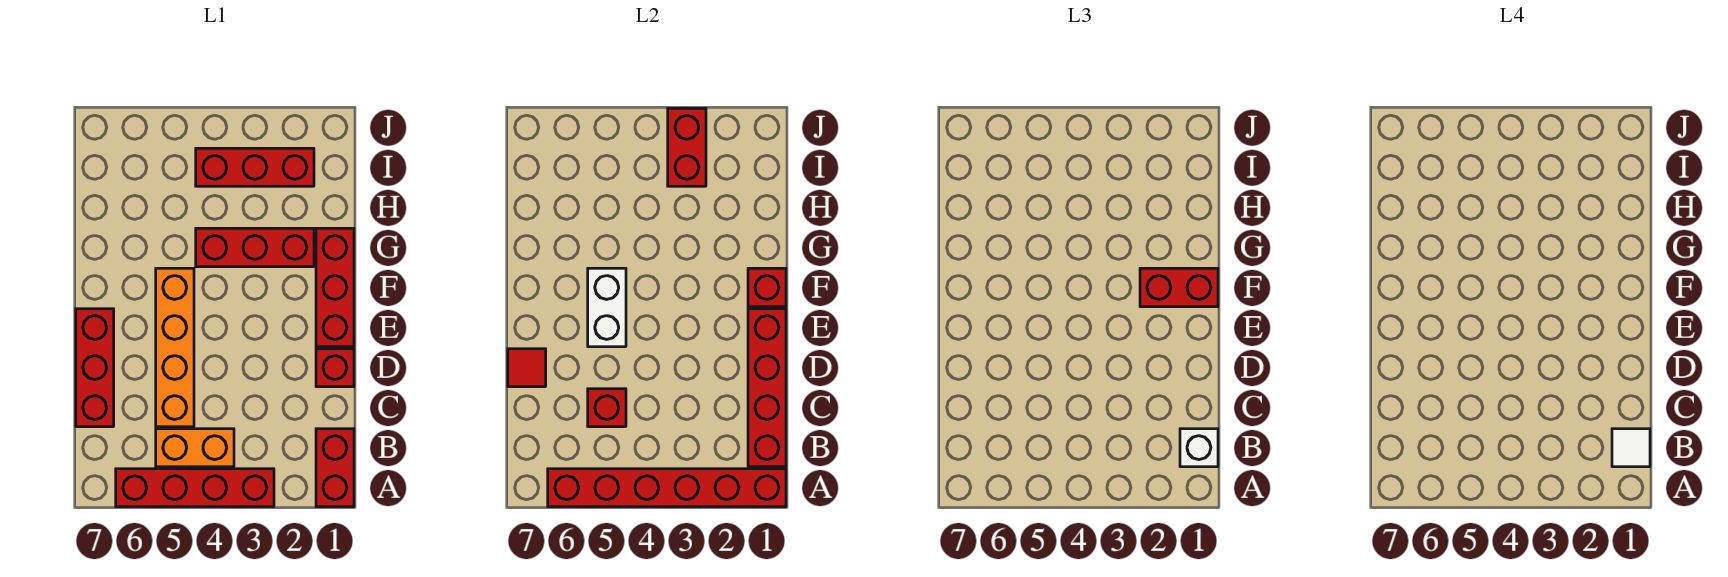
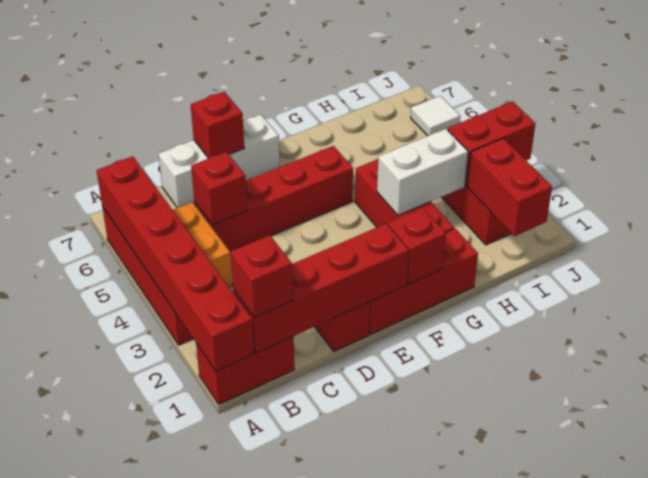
white 1x1 brick [1180,429,1218,467] -> red 1x1 brick [230,235,293,317]
white 1x1 tile [1612,429,1650,467] -> white 1x1 tile moved to [411,96,460,136]
orange 1x4 brick [156,268,194,427] -> red 1x4 brick [195,146,353,252]
red 1x3 brick [76,309,114,427] -> white 1x3 brick [158,114,280,207]
red 1x1 tile [508,349,546,387] -> red 1x1 brick [191,92,244,158]
white 1x2 brick [588,268,626,347] -> white 1x2 brick moved to [377,129,468,215]
red 1x2 brick [1140,268,1218,307] -> red 1x2 brick moved to [468,138,552,236]

